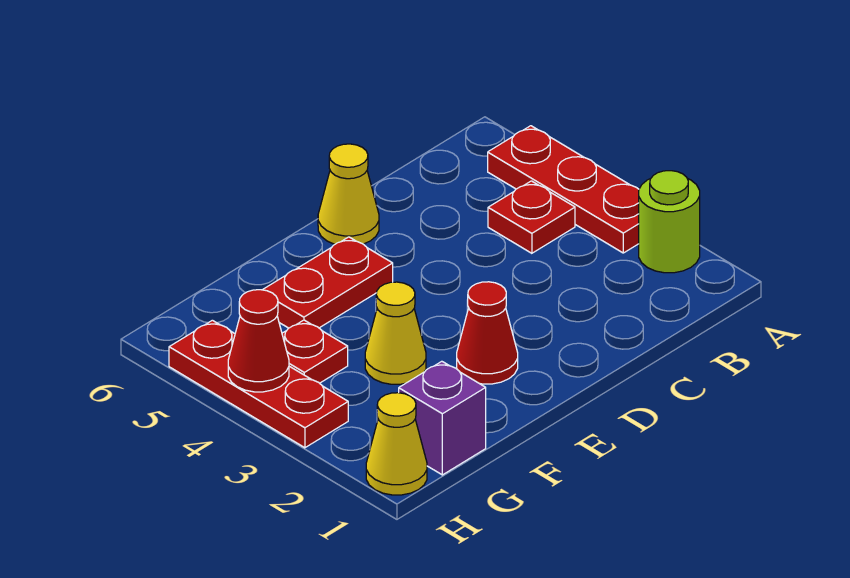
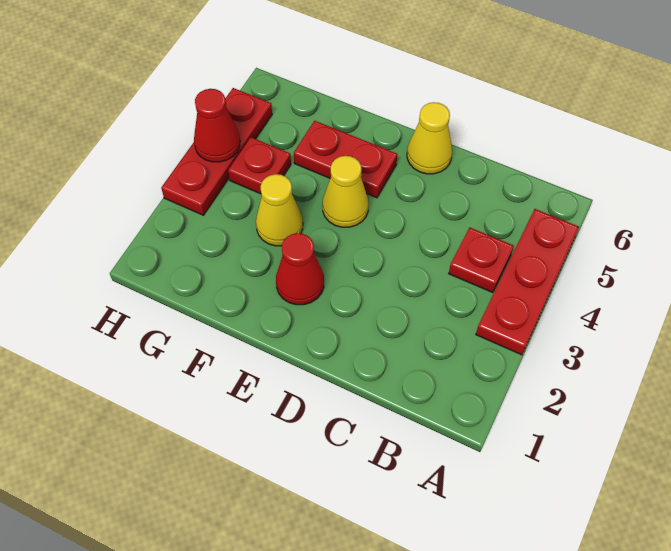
lime 1x1 round brick [639,171,700,273] -> none
purple 1x1 brick [399,361,486,475] -> none
yellow 1x1 cone [366,393,427,495] -> yellow 1x1 cone moved to [323,156,369,227]

